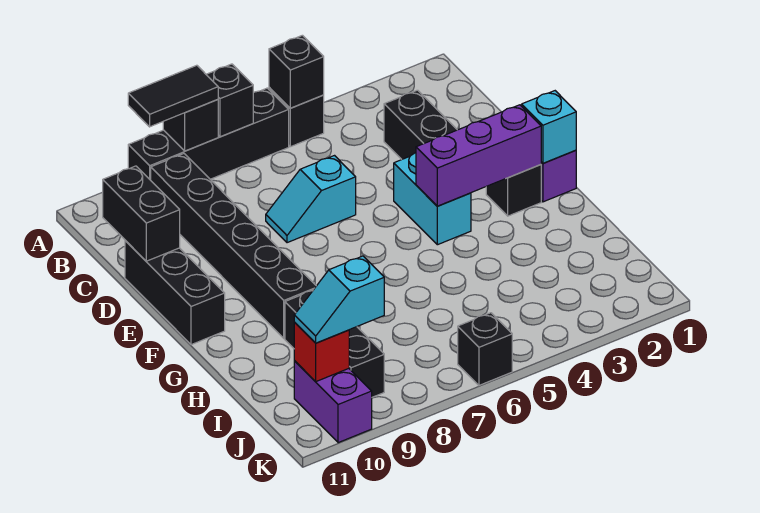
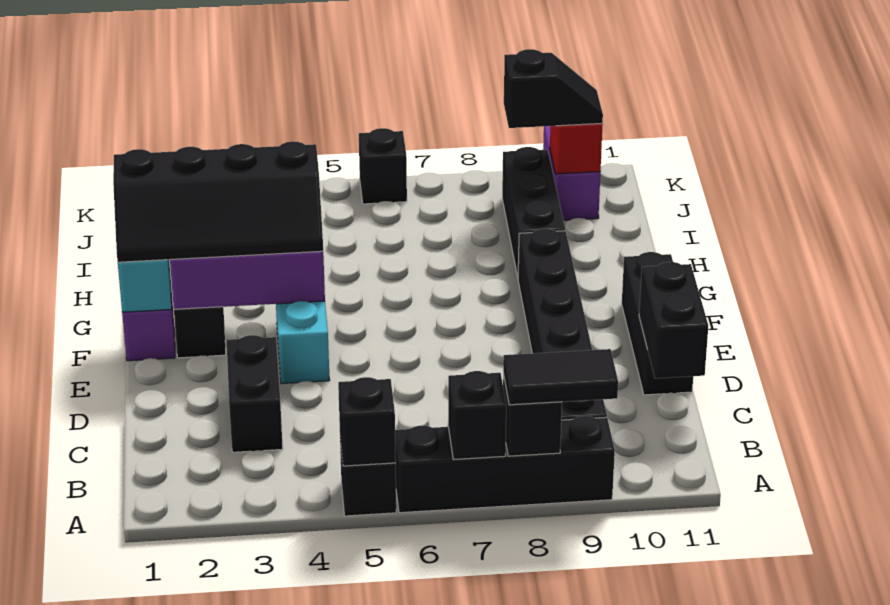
cyan 1x2 slope [266,156,356,243] -> none
none -> black 2x4 slope [113,141,323,262]
cyan 1x2 slope [294,256,384,343] -> black 1x2 slope [504,49,603,128]

